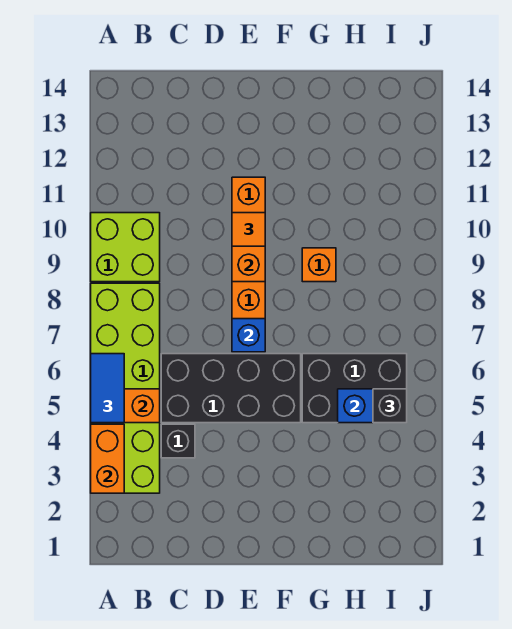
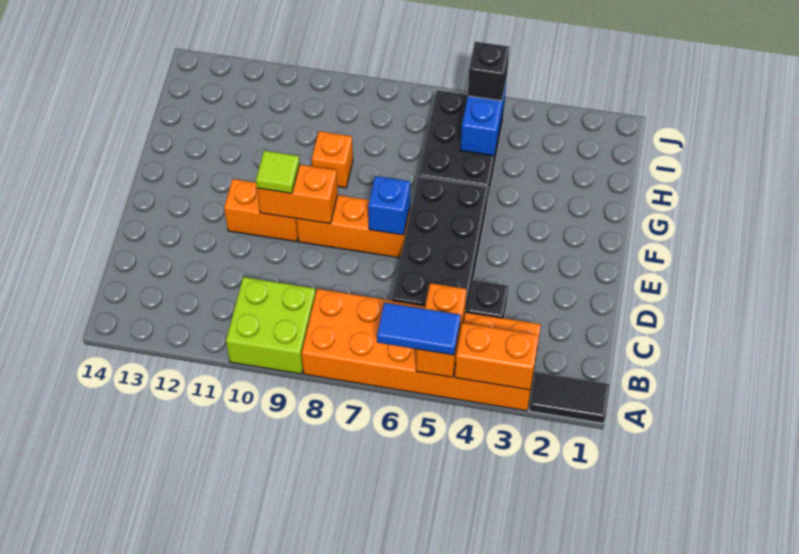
none -> black 1x2 tile [529,373,610,423]
lime 2x6 brick [91,283,160,493] -> orange 2x6 brick [301,289,541,411]
orange 1x1 tile [232,213,265,246] -> lime 1x1 tile [256,151,300,193]

